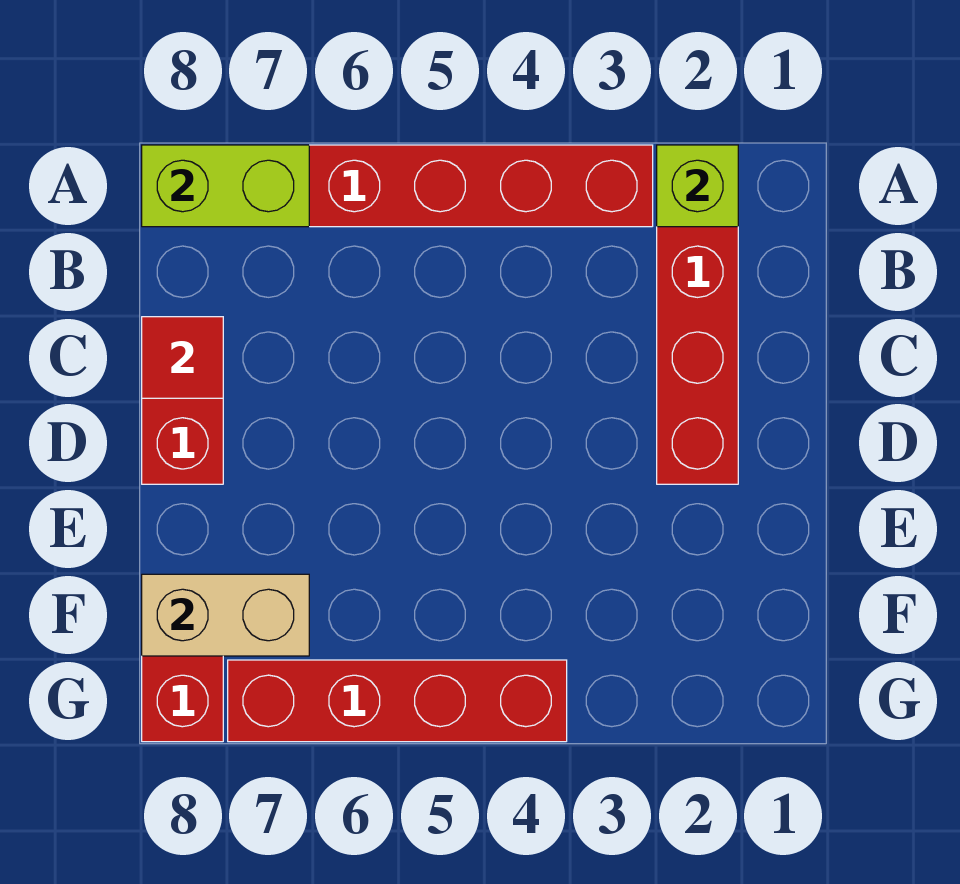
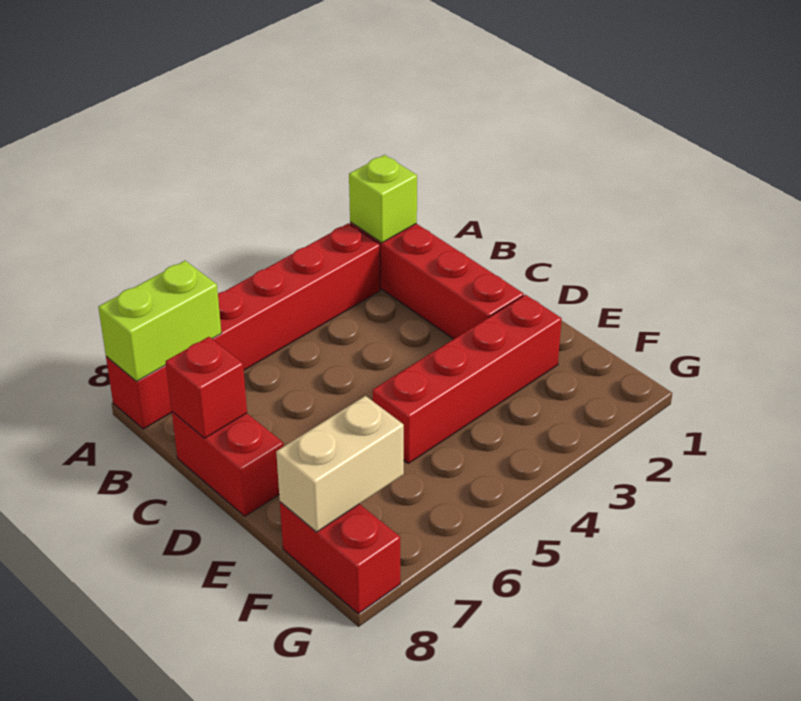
red 1x1 tile [142,317,223,398] -> red 1x1 brick [165,337,247,438]
red 1x4 brick [228,660,567,742] -> red 1x4 brick moved to [373,295,562,463]

